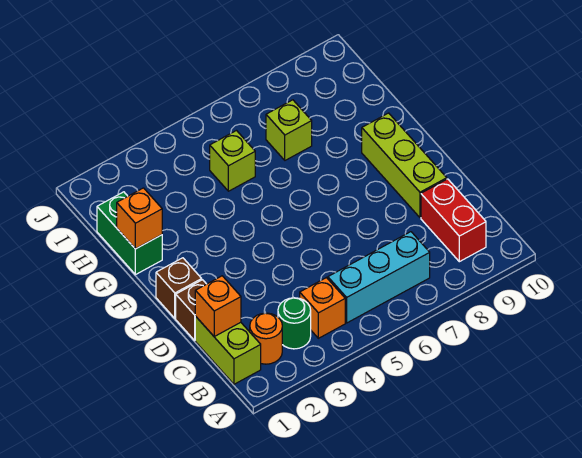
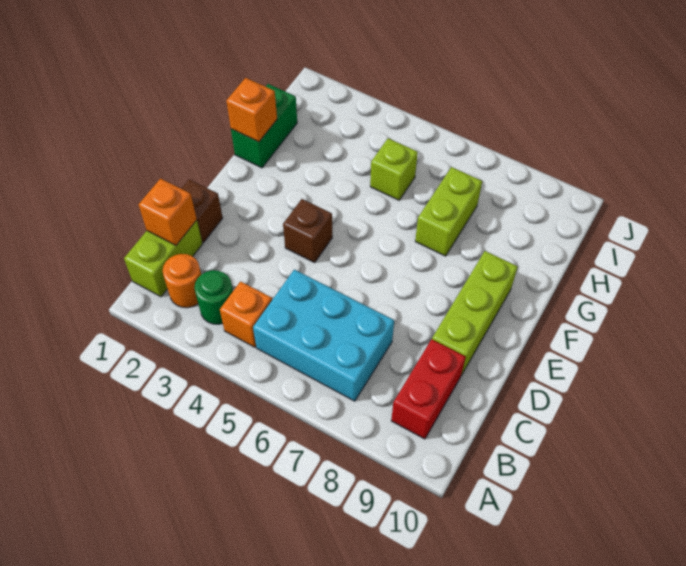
cyan 1x3 brick [328,232,430,323] -> cyan 2x3 brick [253,270,394,401]
brown 1x1 brick [156,258,202,318] -> brown 1x1 brick moved to [283,199,332,263]
lime 1x1 brick [266,100,312,160] -> lime 1x2 brick [415,167,482,256]

